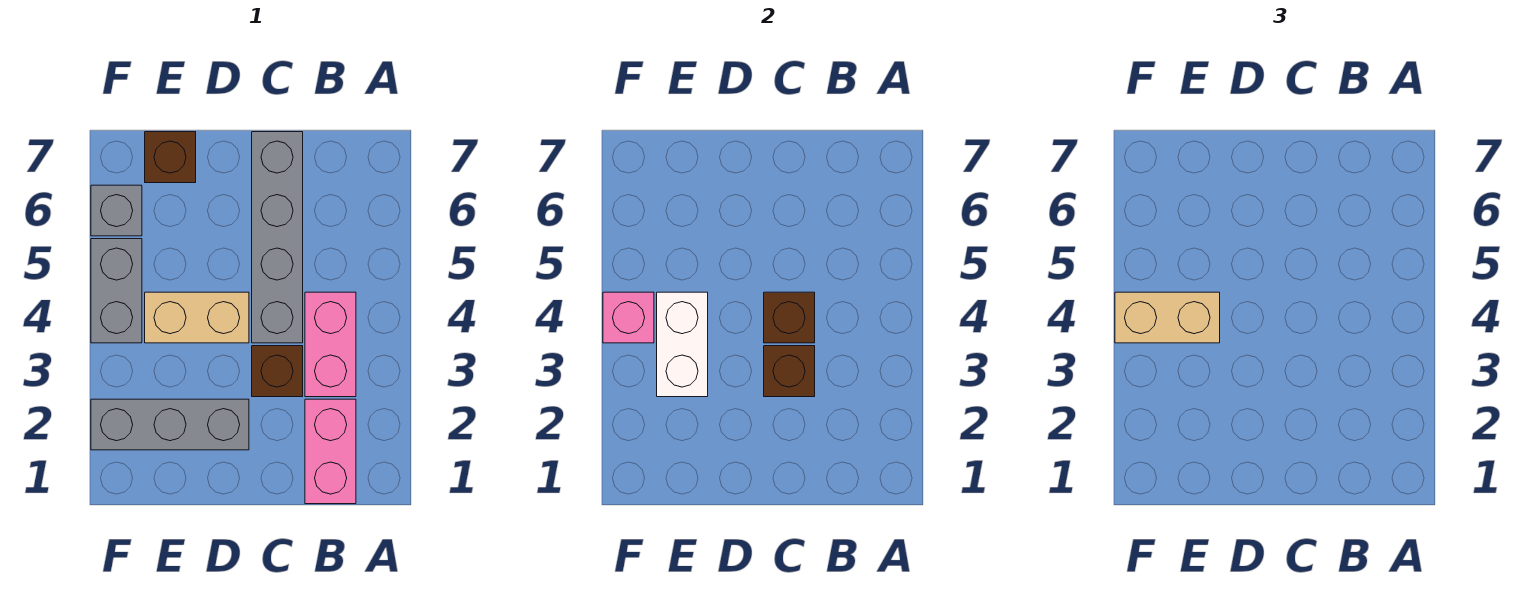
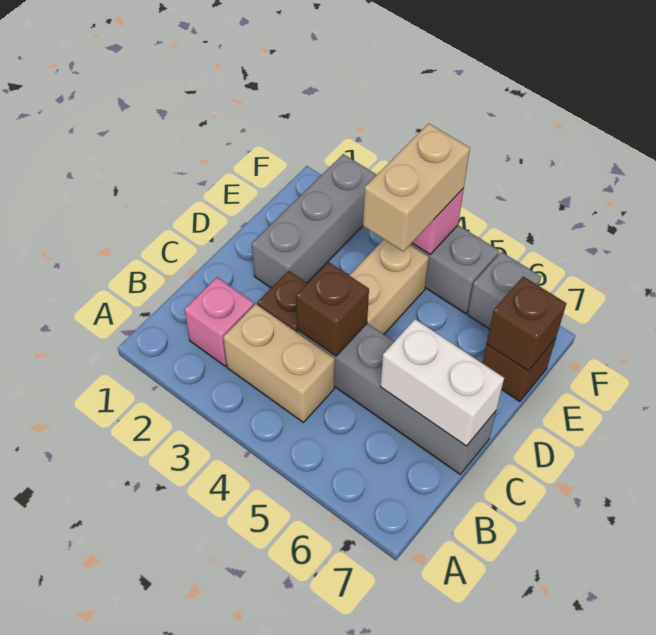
pink 1x2 brick [305,399,356,504] -> pink 1x1 brick [184,277,254,366]
pink 1x2 brick [305,292,356,397] -> tan 1x2 brick [223,304,335,422]
brown 1x1 brick [764,346,815,397] -> brown 1x1 brick moved to [487,276,566,371]
white 1x2 brick [657,292,708,397] -> white 1x2 brick moved to [380,319,504,446]

